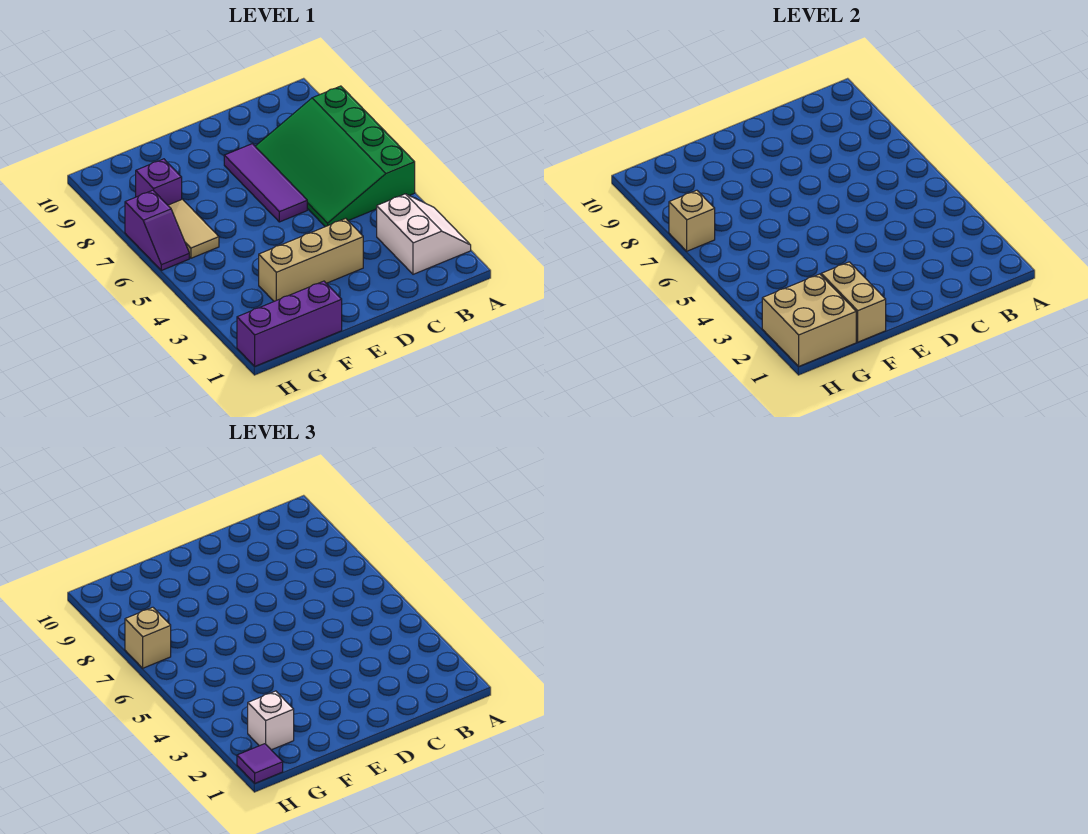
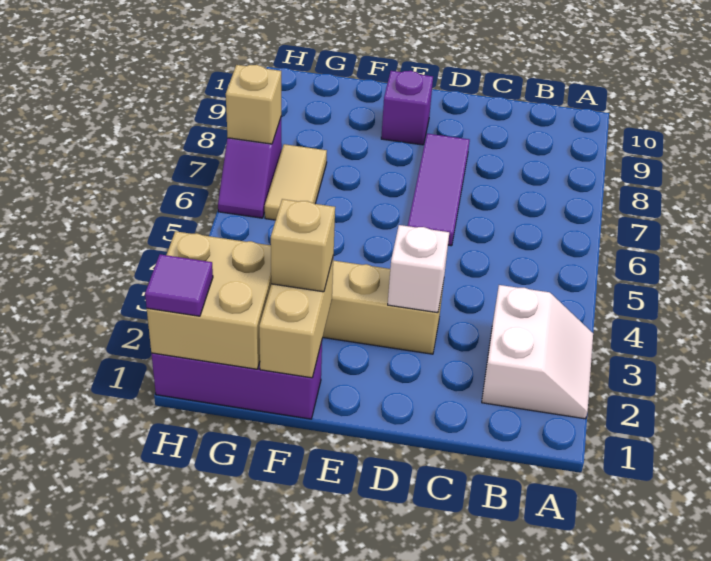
green 3x4 slope [255,86,415,227] -> none
white 1x1 brick [248,691,294,750] -> white 1x1 brick moved to [388,225,449,313]
purple 1x1 brick [136,159,182,205] -> purple 1x1 brick moved to [381,71,433,145]
tan 1x1 brick [125,607,171,668] -> tan 1x1 brick moved to [271,199,335,292]

